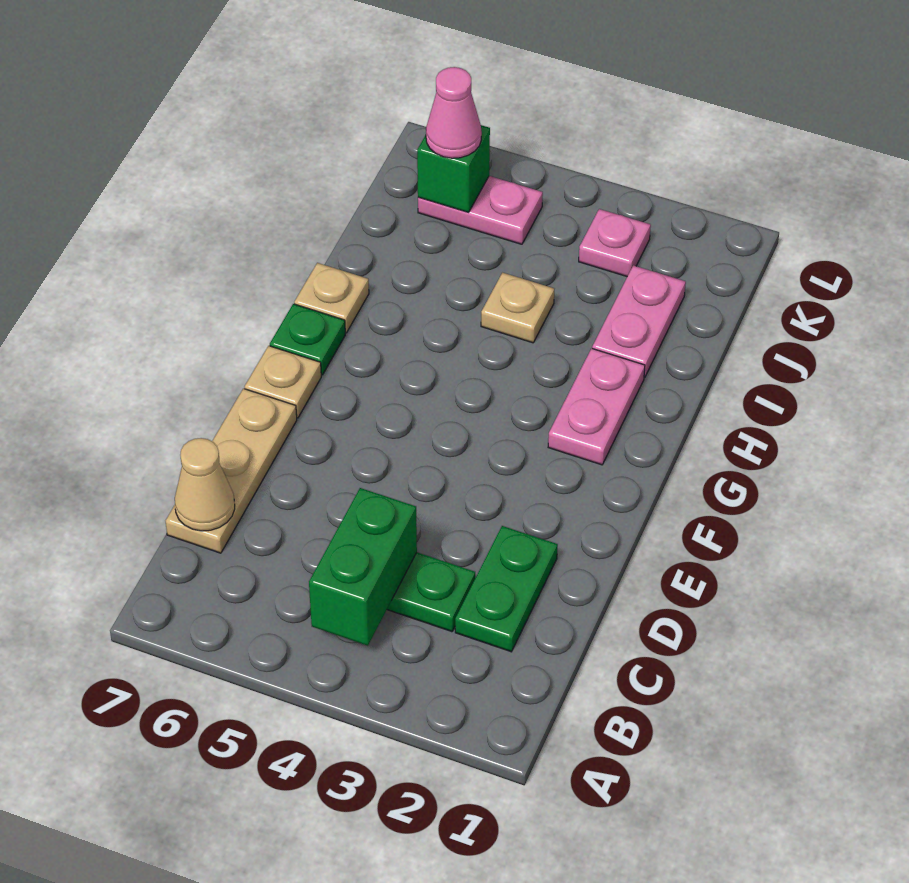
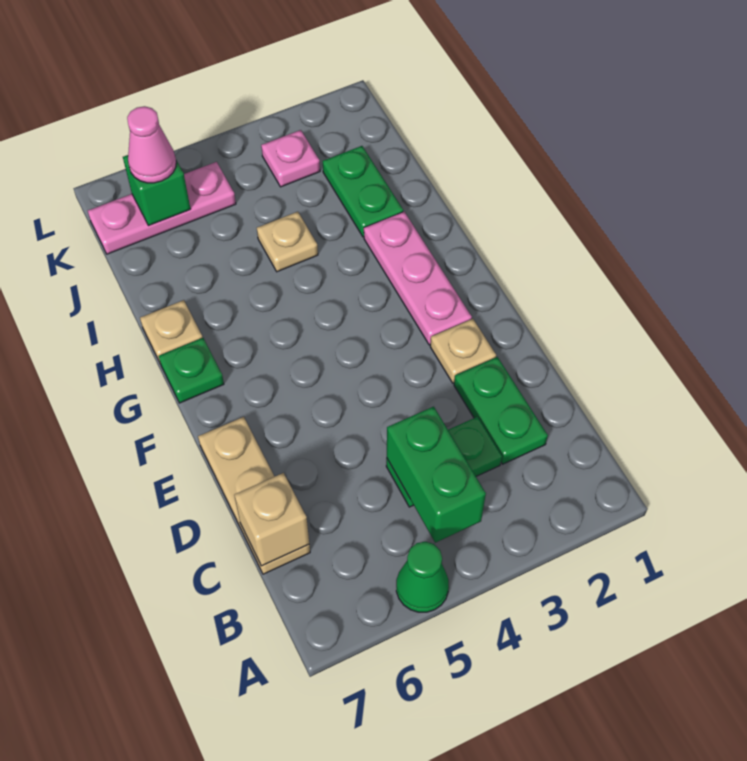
none -> green 1x1 cone [396,542,449,612]
tan 1x1 cone [175,438,235,531] -> tan 1x1 brick [234,473,309,566]
tan 1x1 plate [245,346,321,418] -> tan 1x1 plate moved to [430,319,496,383]
pink 1x2 plate [548,348,645,465] -> pink 1x3 plate [364,212,472,345]
pink 1x2 plate [592,265,686,378] -> green 1x2 plate [323,146,403,237]
pink 1x2 plate [418,176,543,244] -> pink 1x3 plate [88,162,236,254]

